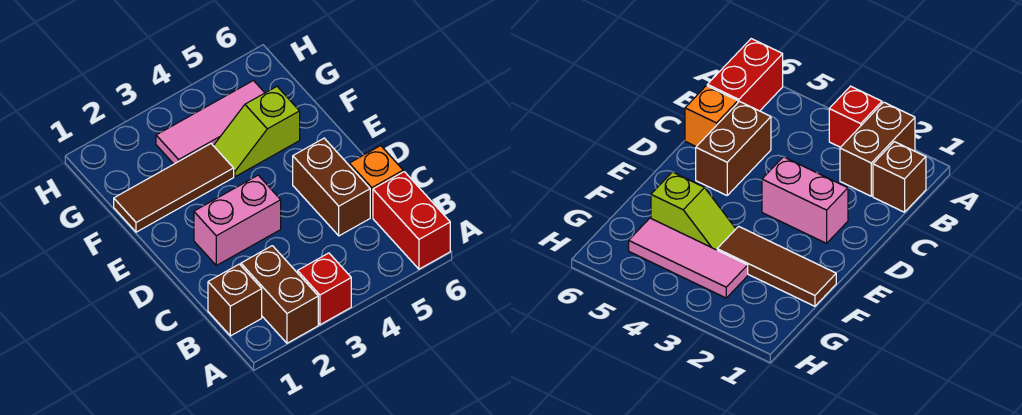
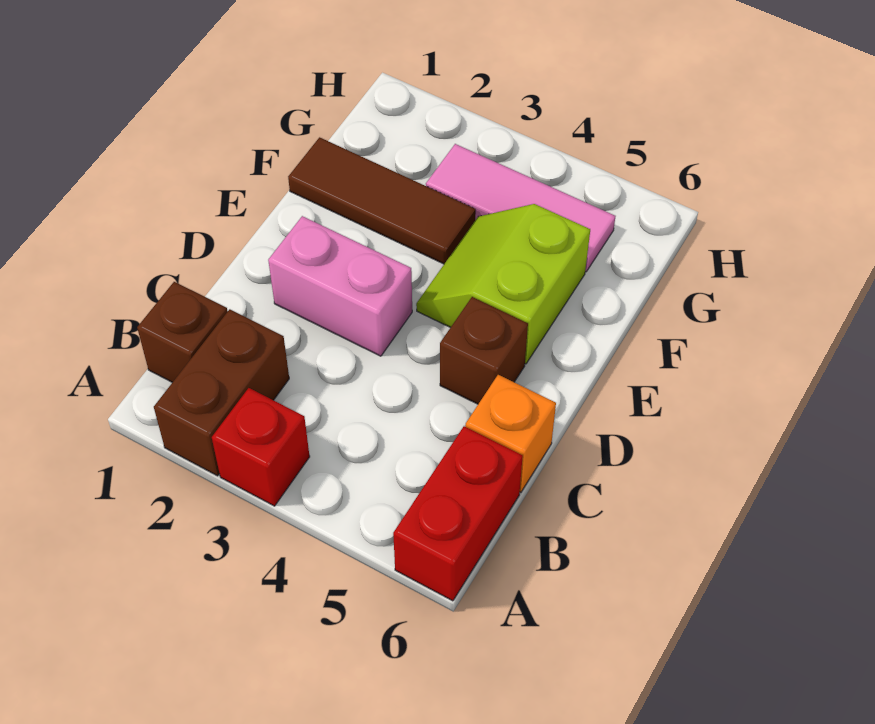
brown 1x2 brick [293,138,370,236] -> brown 1x1 brick [440,297,528,404]
lime 1x2 slope [214,87,300,177] -> lime 2x2 slope [416,204,590,364]

